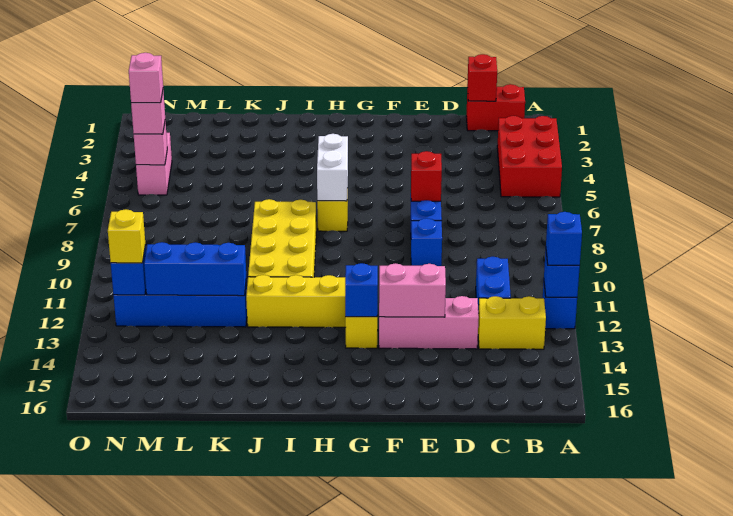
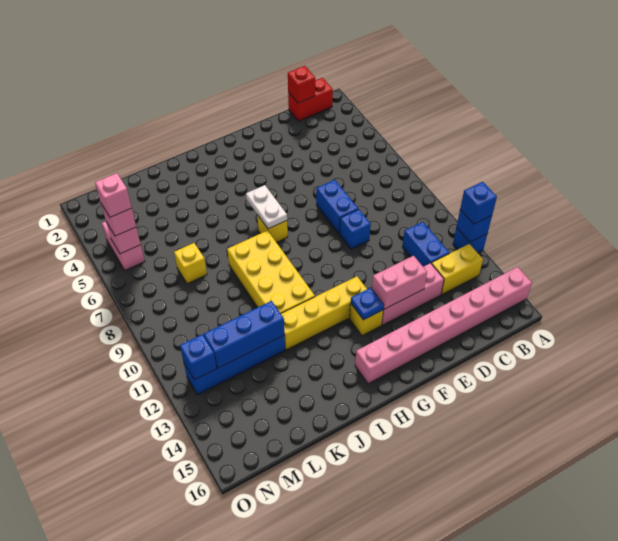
red 2x3 brick [497,116,562,197] -> none
none -> pink 1x8 brick [355,267,532,384]
red 1x1 brick [411,151,442,201] -> none
blue 1x1 brick [345,263,378,317] -> blue 1x1 plate [351,288,384,320]
white 1x2 brick [317,134,348,201] -> white 1x2 plate [246,185,287,229]
yellow 1x1 brick [108,209,145,263] -> yellow 1x1 brick moved to [174,243,207,284]

